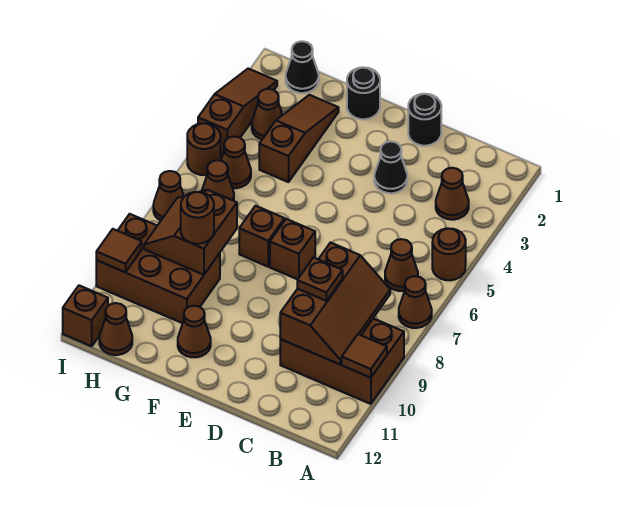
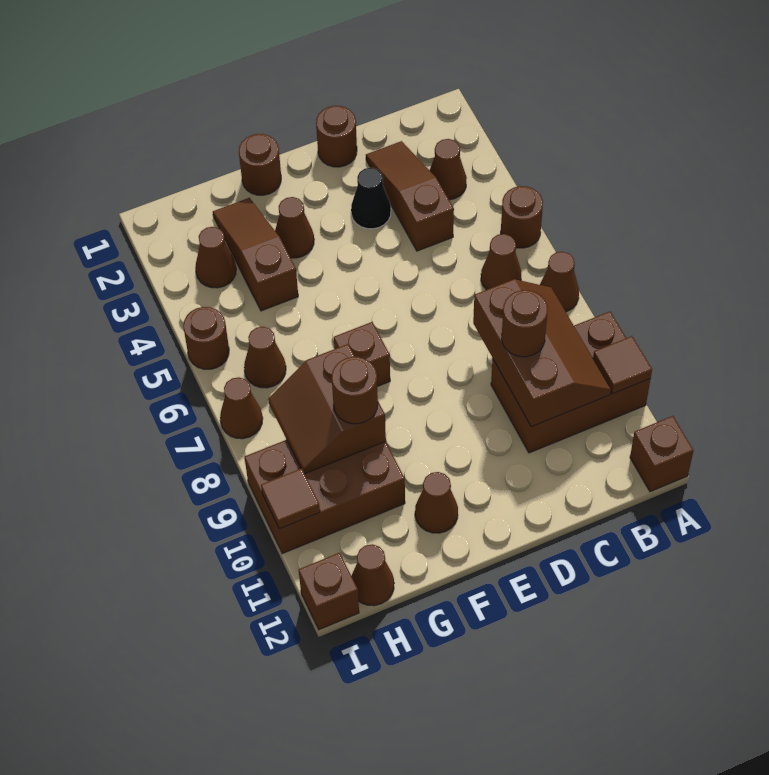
brown 1x1 plate [297,258,343,301] -> brown 1x1 round brick [502,290,548,357]
black 1x1 round brick [408,94,441,146] -> brown 1x1 round brick [316,106,357,167]
brown 1x1 brick [270,219,315,279] -> brown 1x1 brick moved to [630,416,693,492]
black 1x1 round brick [347,67,380,119] -> brown 1x1 round brick [239,134,281,195]
black 1x1 cone [286,41,319,93] -> none
brown 1x1 cone [221,136,251,188] -> brown 1x1 cone moved to [275,197,314,258]
brown 1x3 slope [198,69,277,154] -> brown 1x3 slope moved to [366,141,454,251]

